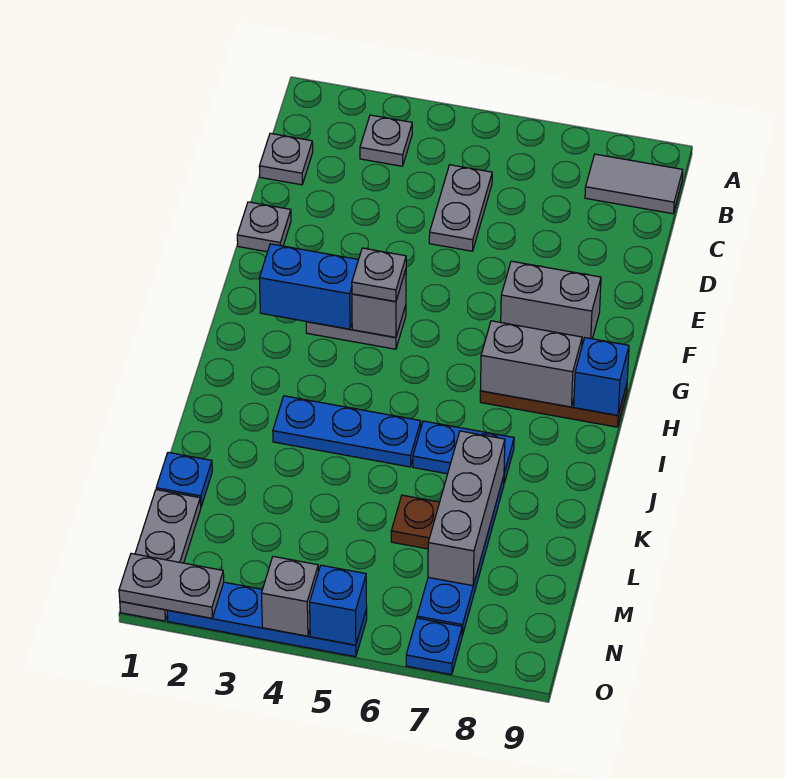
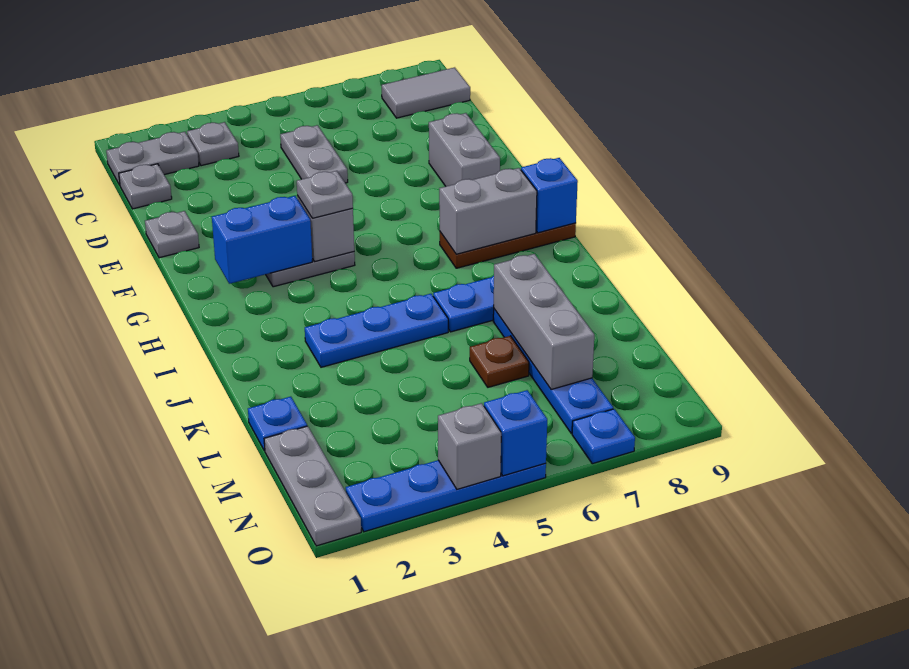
grey 1x2 brick [501,261,601,345] -> grey 1x2 brick turned to [429,113,500,186]
grey 1x2 plate [119,553,224,618] -> grey 1x2 plate moved to [106,132,199,185]

